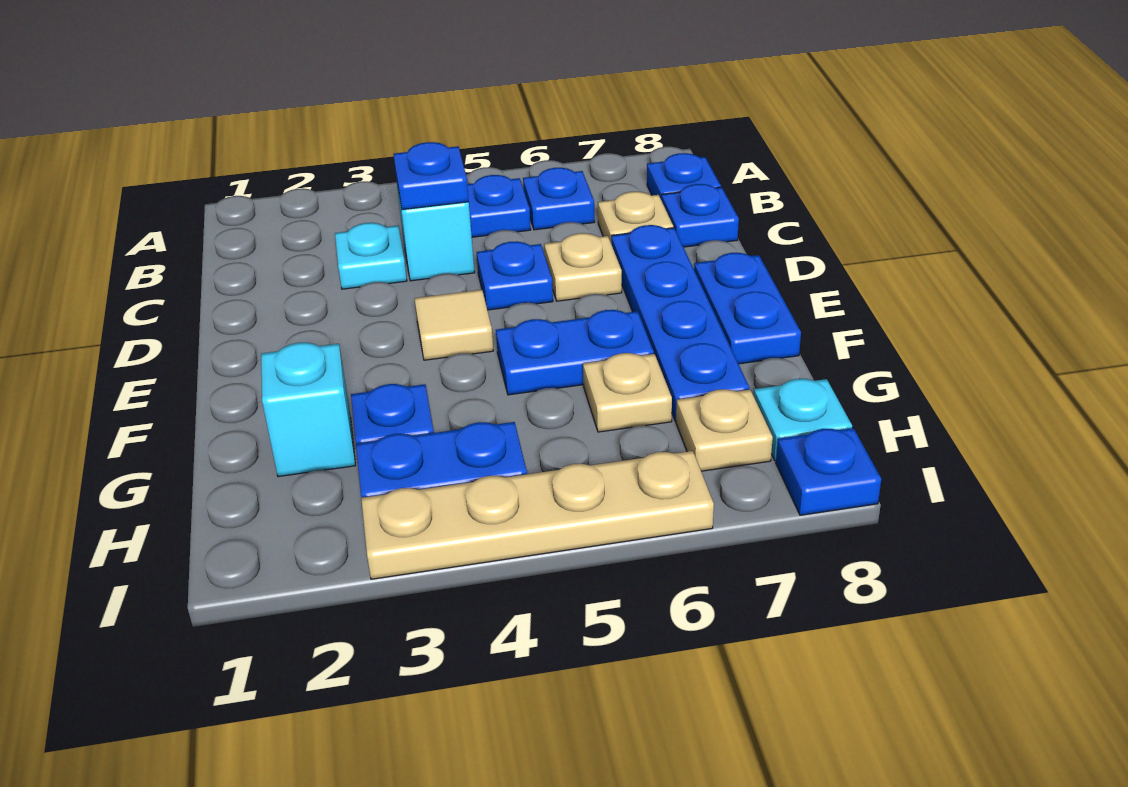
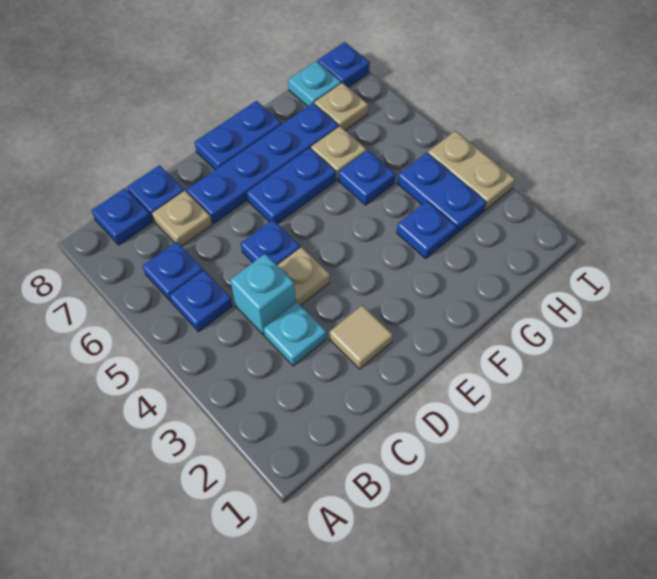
blue 1x1 plate [393,142,469,210] -> blue 1x1 plate moved to [339,150,395,205]
tan 1x1 plate [544,233,622,301] -> tan 1x1 plate moved to [277,247,330,306]
tan 1x1 tile [414,290,493,360] -> tan 1x1 tile moved to [330,305,393,369]
blue 1x2 plate [496,310,654,395] -> blue 1x2 plate turned to [247,148,336,224]
cyan 1x1 brick [261,343,355,477] -> none
tan 1x4 plate [361,451,714,579] -> tan 1x2 plate [428,131,515,210]

